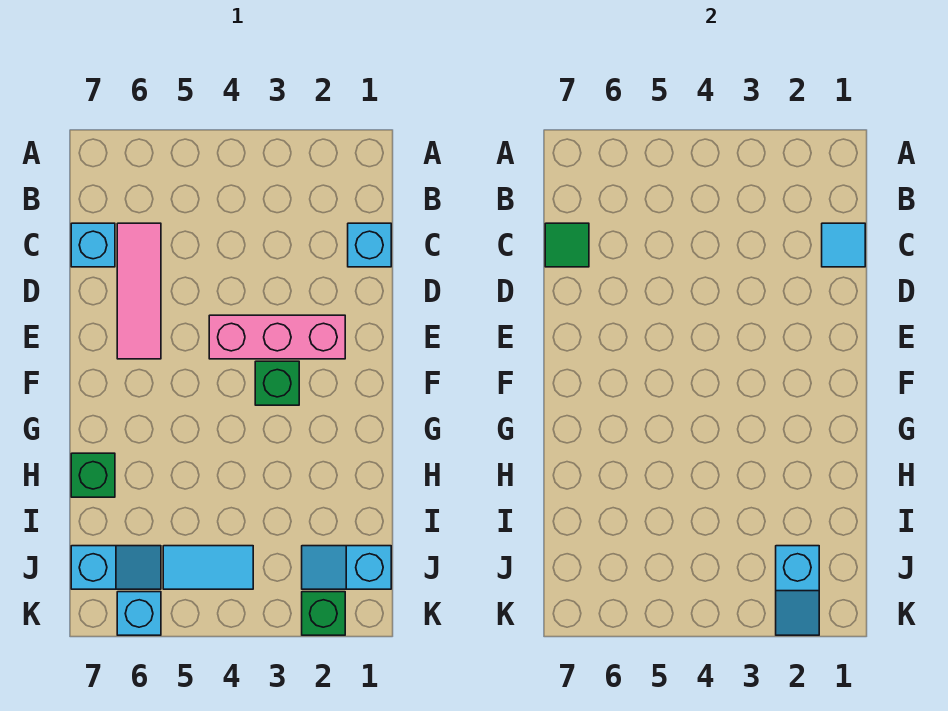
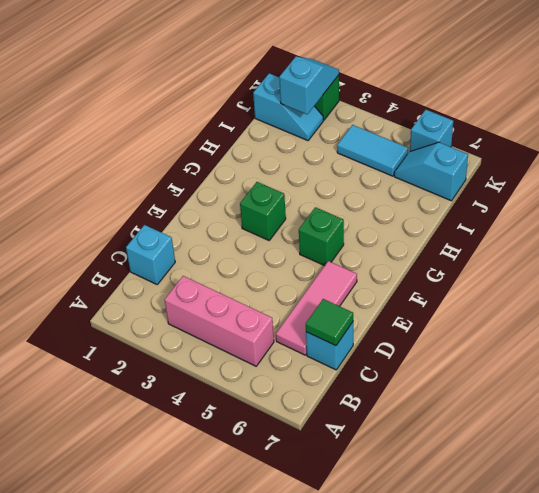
cyan 1x1 tile [822,223,865,267] -> none
pink 1x3 brick [209,315,345,359] -> pink 1x3 brick moved to [165,276,274,366]
green 1x1 brick [71,453,115,497] -> green 1x1 brick moved to [299,207,344,266]

